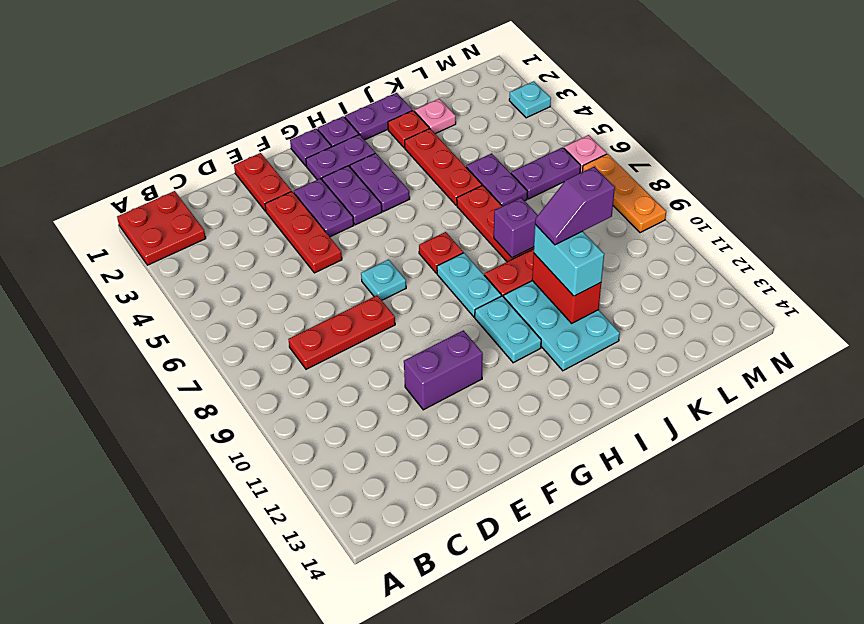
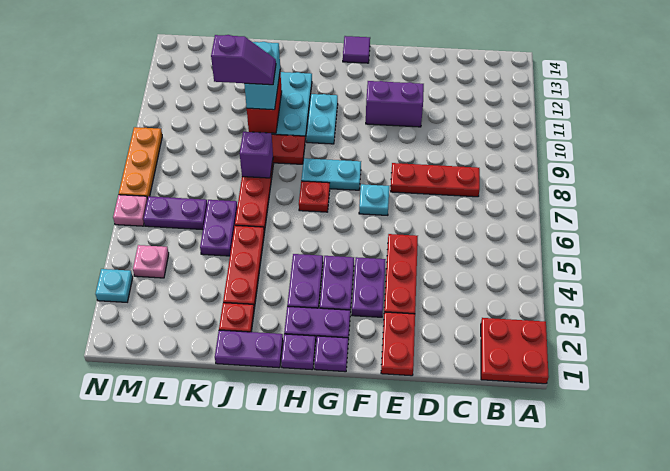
none -> purple 1x1 tile [343,36,370,63]
cyan 1x2 plate [437,253,501,317] -> cyan 1x2 plate turned to [301,158,361,190]
pink 1x1 plate [414,99,456,134] -> pink 1x1 plate moved to [133,245,169,278]

